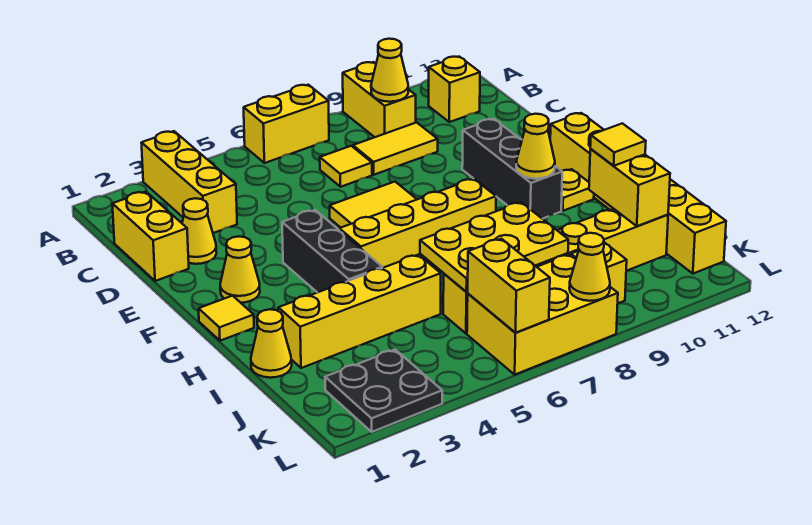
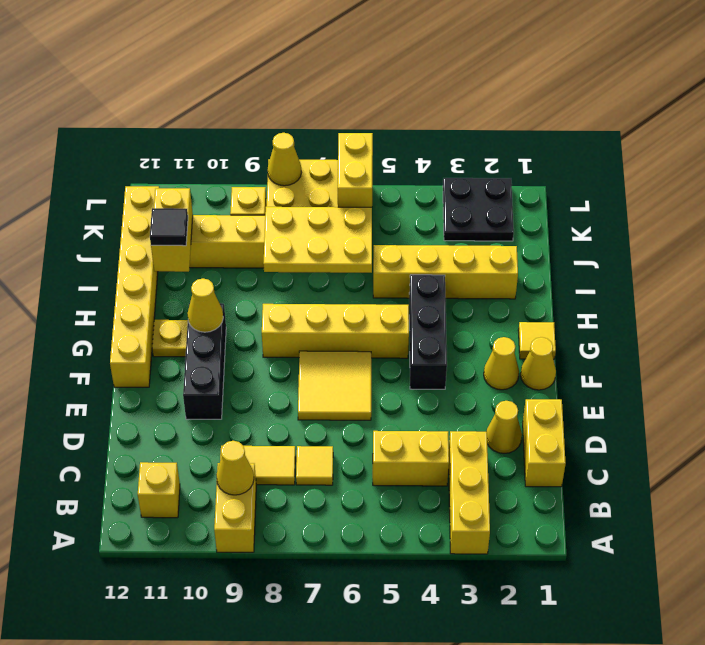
yellow 1x2 brick [244,85,329,163] -> yellow 1x2 brick moved to [373,431,449,486]
yellow 1x1 cone [251,309,292,378] -> yellow 1x1 cone moved to [521,337,556,390]
yellow 1x1 tile [590,123,646,166] -> black 1x1 tile [150,208,188,246]

